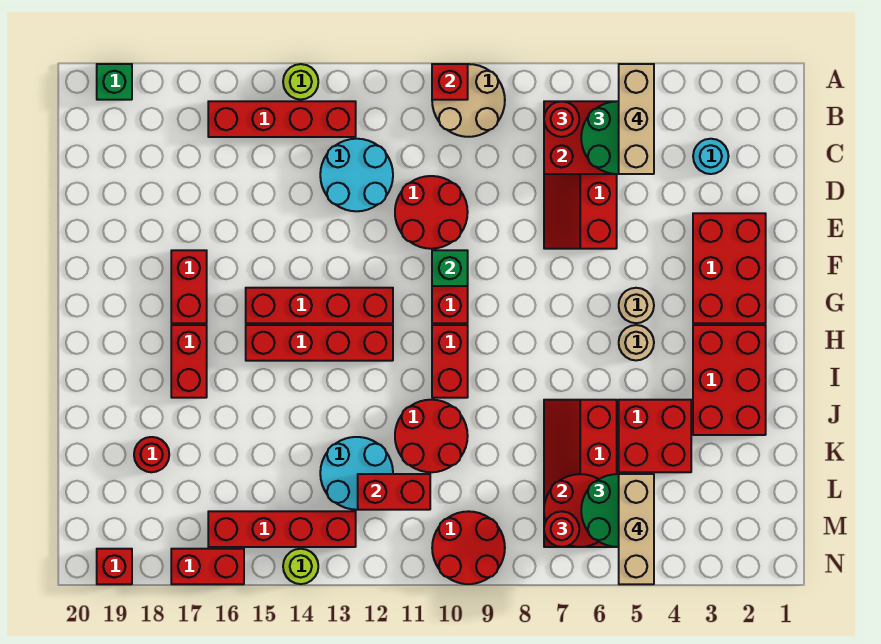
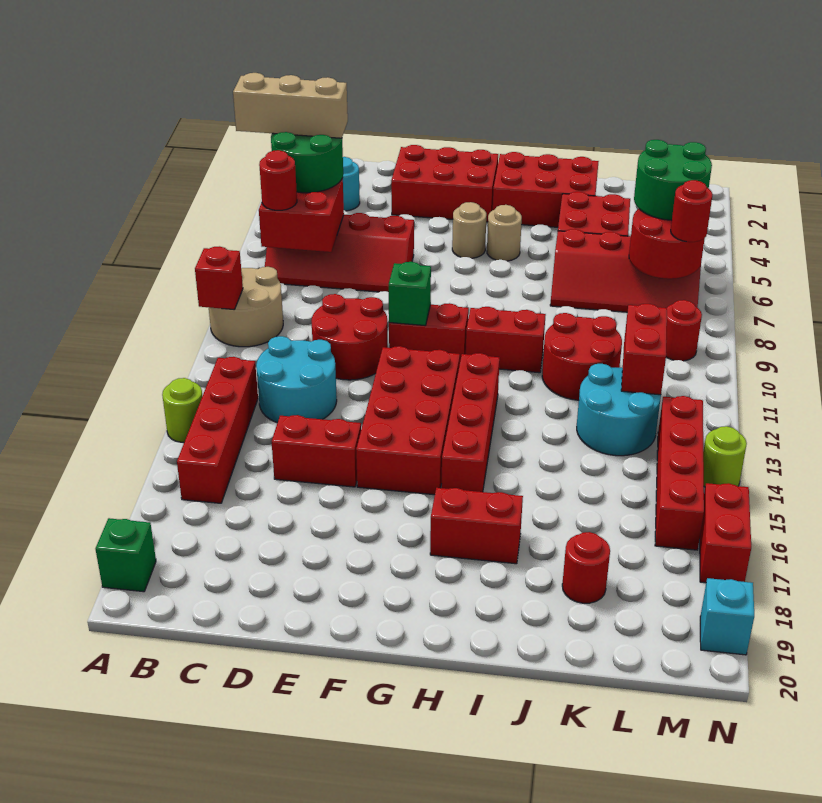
red 1x2 brick [171,250,207,323] -> red 1x2 brick moved to [272,415,361,487]
red 1x4 brick [246,288,393,323] -> red 2x4 brick [356,346,460,495]
tan 1x3 brick [619,474,654,584] -> none
red 2x2 round brick [432,511,505,584] -> red 1x1 round brick [666,300,702,361]
red 1x1 brick [97,549,132,584] -> cyan 1x1 brick [700,578,754,655]

